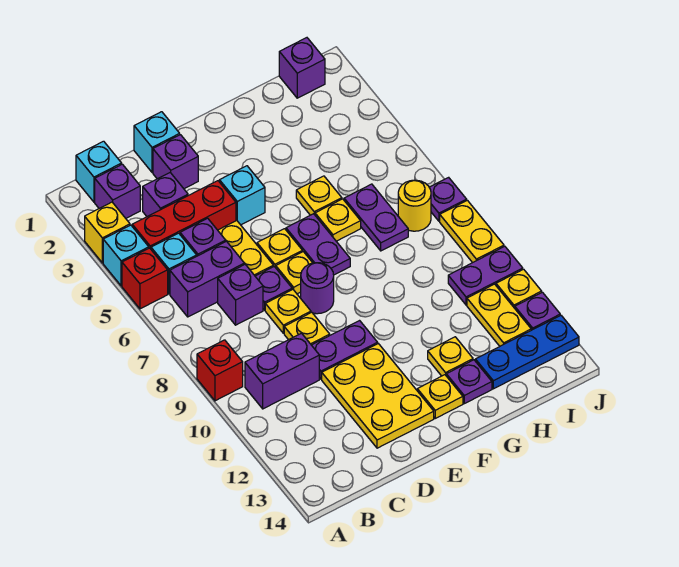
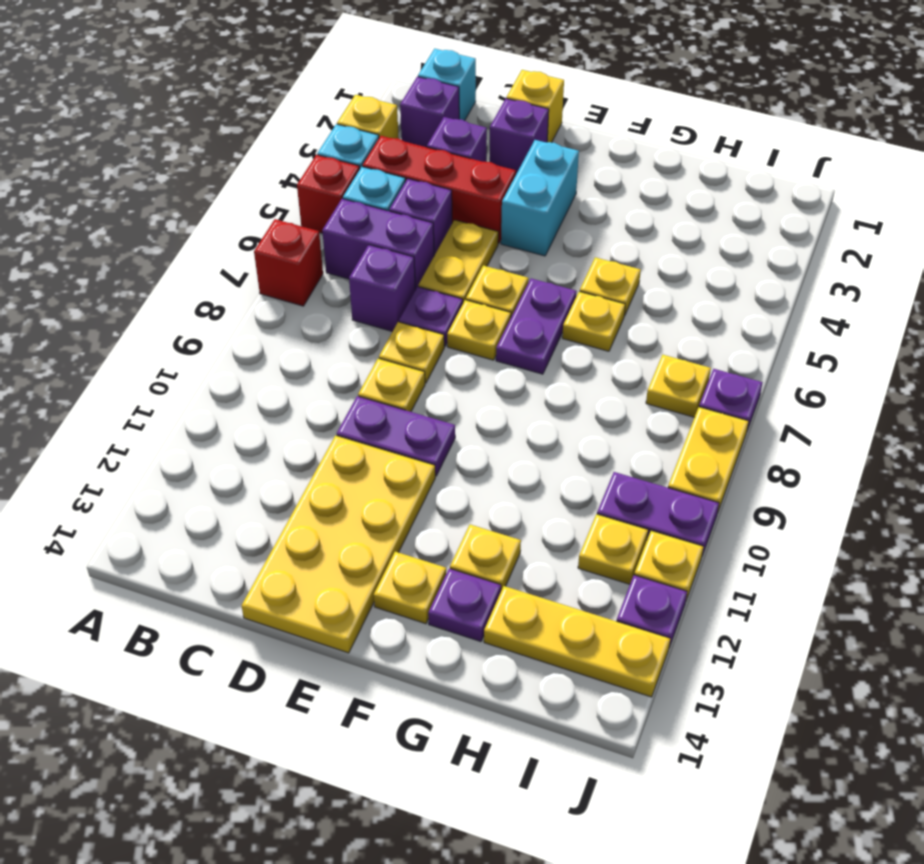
red 1x1 brick [197,340,243,401] -> red 1x1 brick moved to [254,219,323,306]
purple 1x2 brick [245,333,319,409] -> none
cyan 1x1 brick [134,112,180,172] -> yellow 1x1 brick [506,70,564,143]
yellow 2x3 plate [322,344,434,448] -> yellow 2x4 plate [242,435,435,653]
cyan 1x1 brick [219,166,265,225] -> cyan 1x2 brick [501,140,579,256]
purple 1x1 round brick [301,263,334,314] -> none
purple 1x2 plate [344,184,408,251] -> none
blue 1x3 plate [475,315,579,389] -> yellow 1x3 plate [484,586,670,697]
purple 1x1 brick [279,38,325,98] -> none
yellow 1x1 round brick [398,180,431,231] -> yellow 1x1 plate [646,355,711,417]
yellow 1x2 plate [467,284,531,346] -> yellow 1x1 plate [578,514,648,584]

